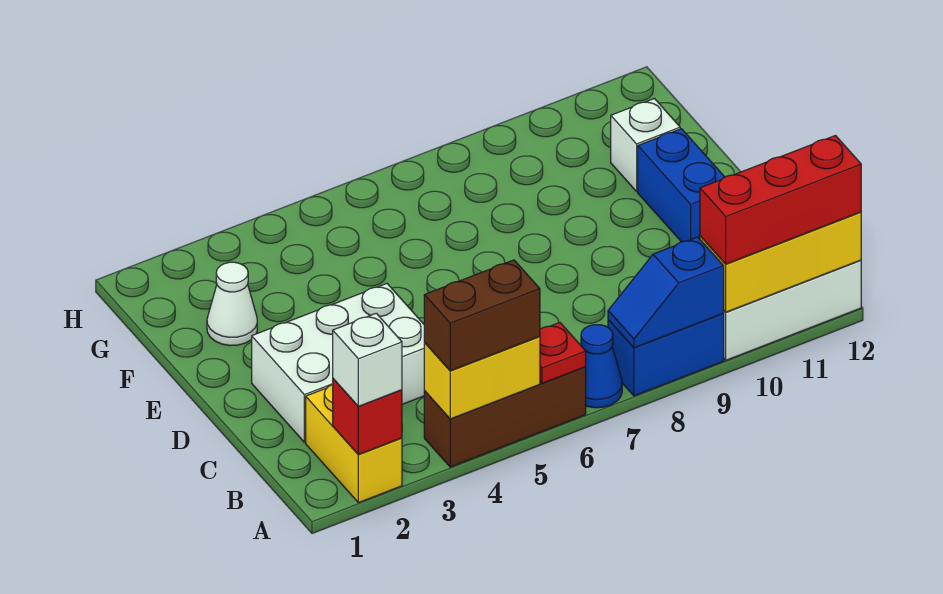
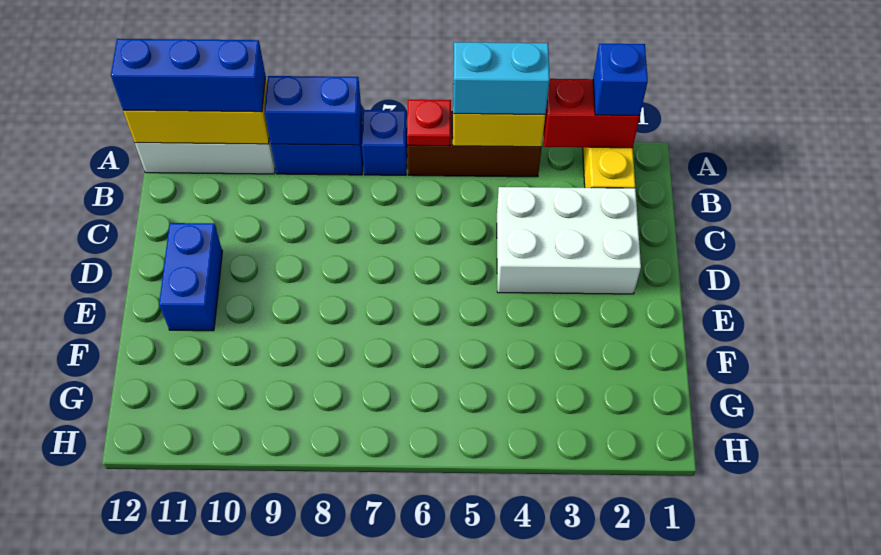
red 1x1 brick [333,379,402,455] -> red 1x2 brick [543,79,640,148]
white 1x1 brick [333,313,402,406] -> blue 1x1 brick [593,44,648,115]
brown 1x2 brick [424,260,540,371] -> cyan 1x2 brick [453,42,550,114]
blue 1x1 cone [581,325,622,408] -> blue 1x1 brick [362,110,408,175]
blue 1x2 slope [608,237,724,348] -> blue 1x2 brick [265,76,361,145]
red 1x3 brick [700,136,861,264] -> blue 1x3 brick [111,39,266,112]
white 1x1 cone [207,262,257,346] -> none
white 1x1 brick [611,99,680,191] -> none

